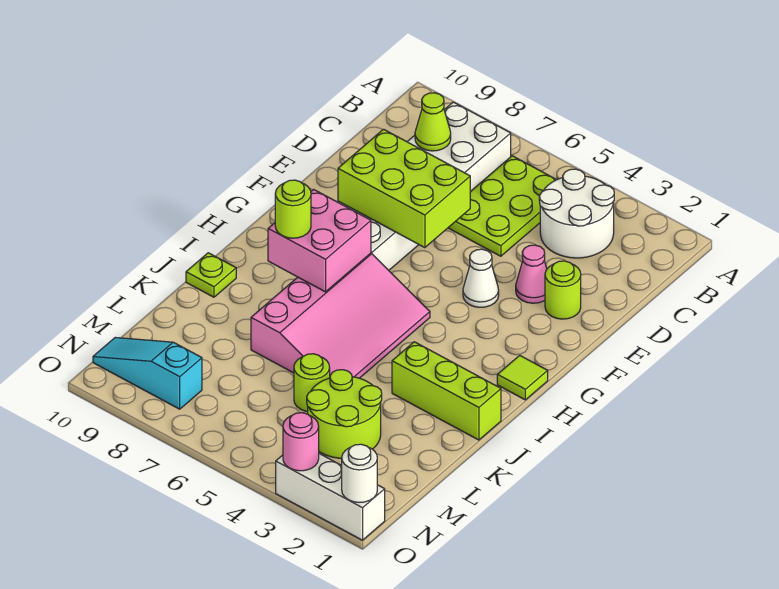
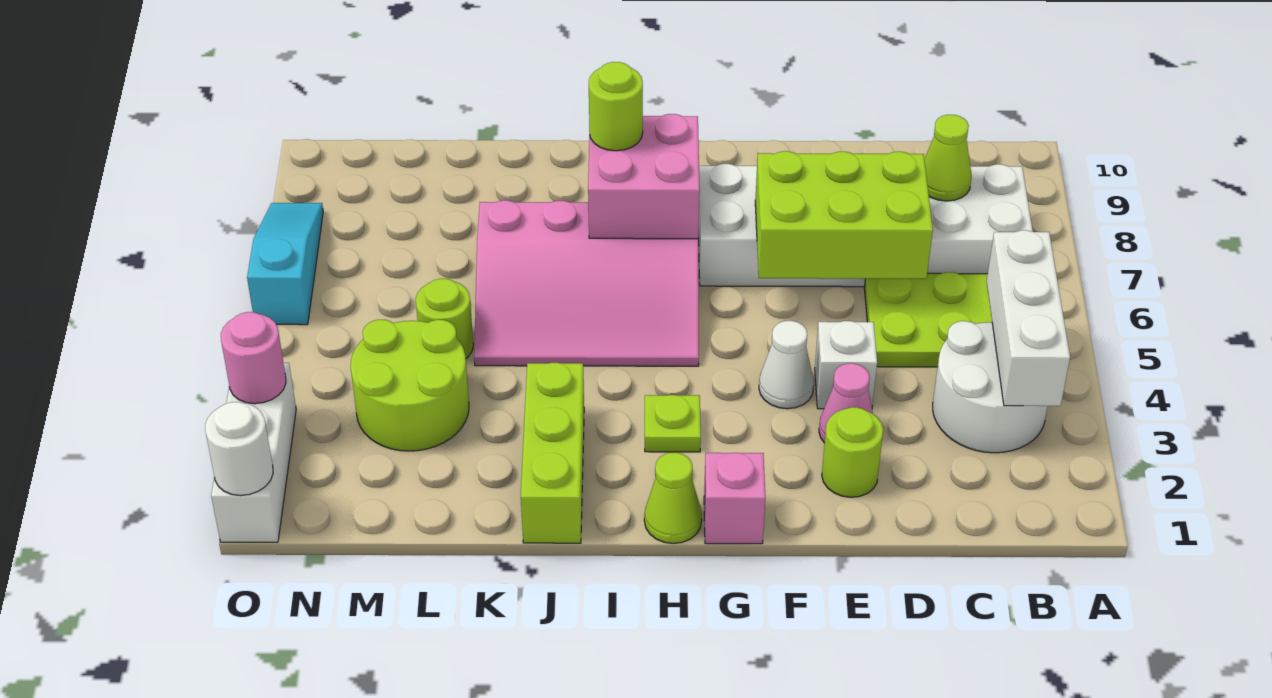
none -> white 1x3 brick [987,230,1070,406]
none -> white 1x1 brick [815,321,877,409]
lime 2x3 brick [338,129,470,248] -> lime 2x3 brick turned to [755,151,933,279]
none -> pink 1x1 brick [704,453,765,544]
lime 1x1 tile [497,355,548,400] -> lime 1x1 cone [644,453,702,543]
lime 1x1 plate [186,253,236,297] -> lime 1x1 plate moved to [645,395,701,452]
cyan 1x3 slope [93,337,202,409] -> cyan 1x3 slope moved to [247,203,323,325]

